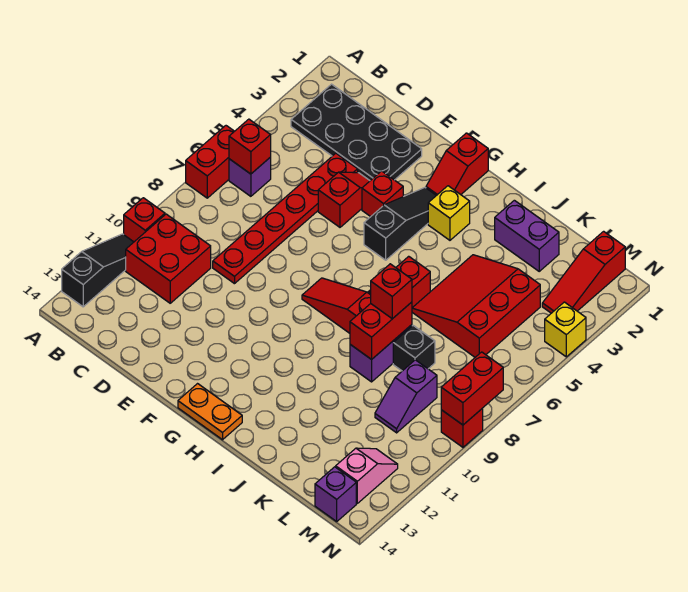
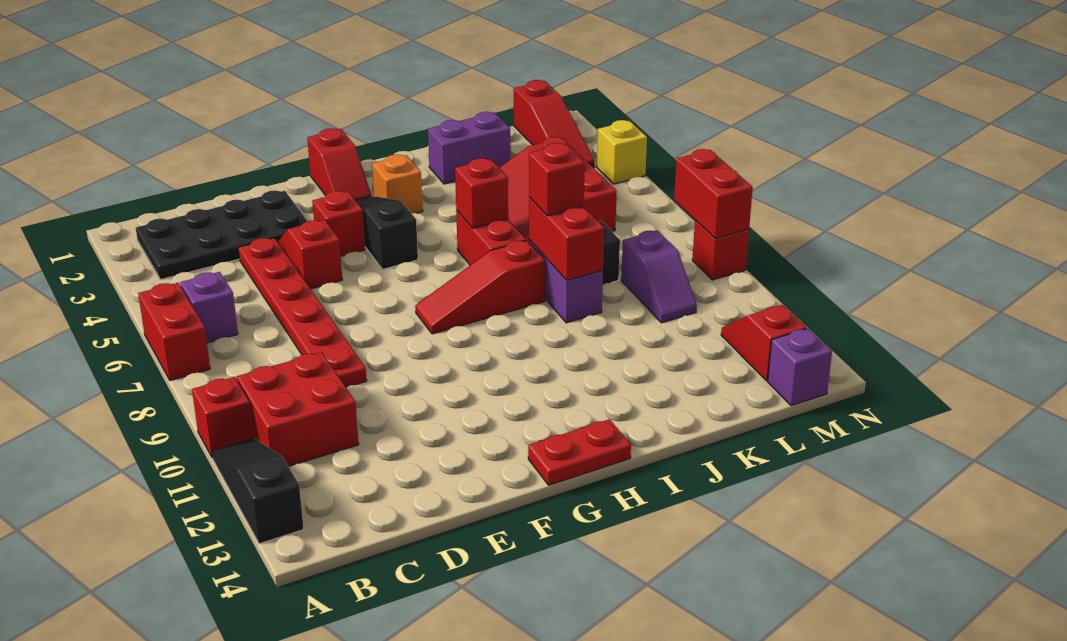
red 1x1 brick [229,119,271,174] -> red 1x1 brick moved to [455,158,508,228]
orange 1x2 plate [178,384,242,440] -> red 1x2 plate [528,419,631,485]
yellow 1x1 brick [428,186,470,240] -> orange 1x1 brick [372,154,423,213]
pink 1x2 slope [336,448,398,503] -> red 1x2 slope [721,305,807,381]

